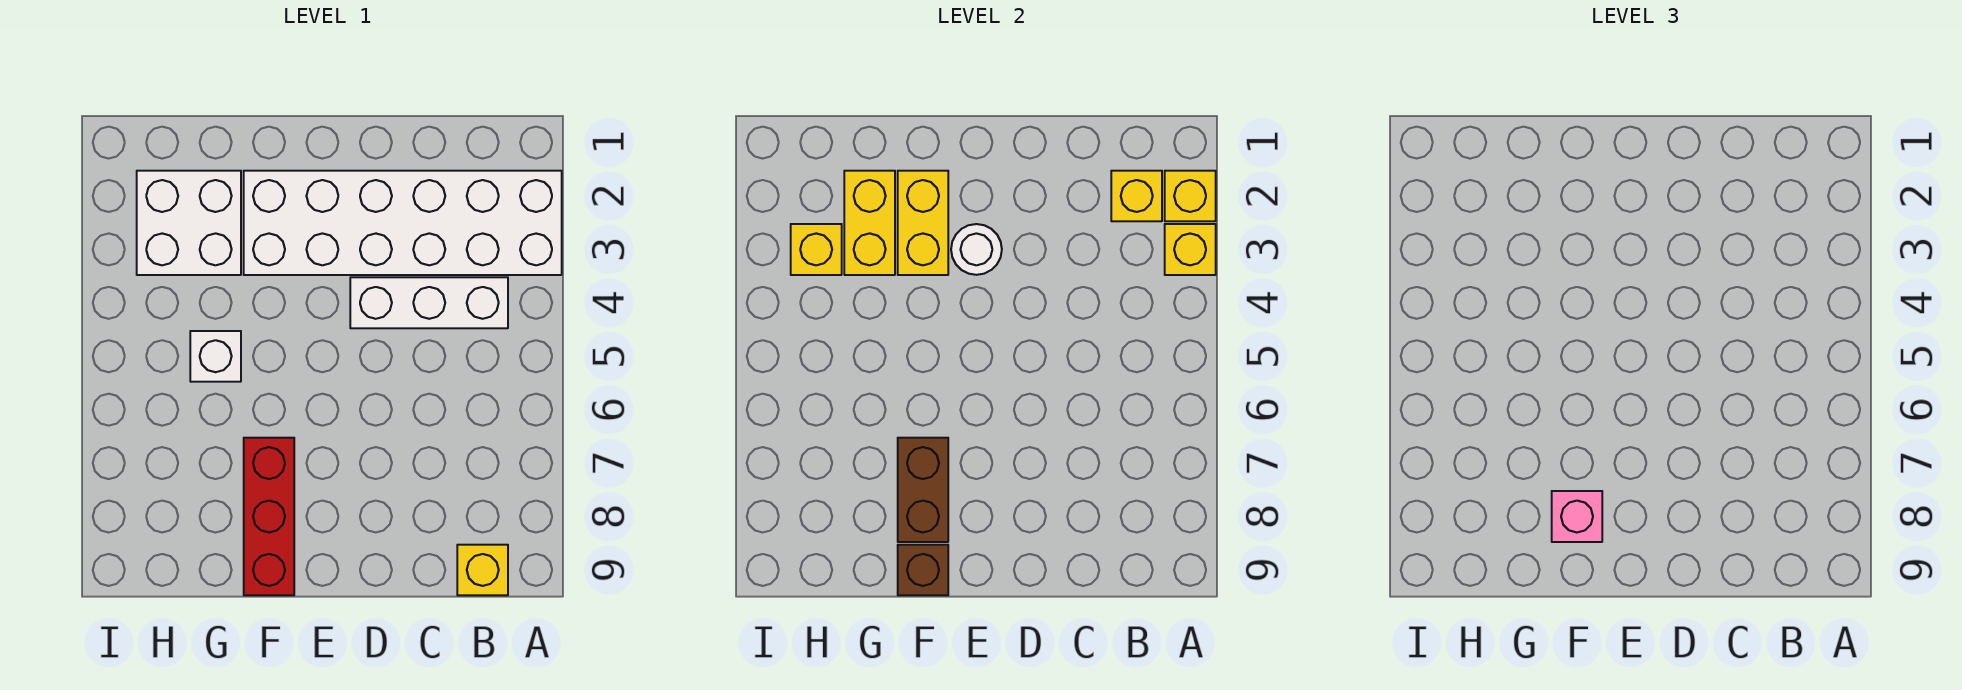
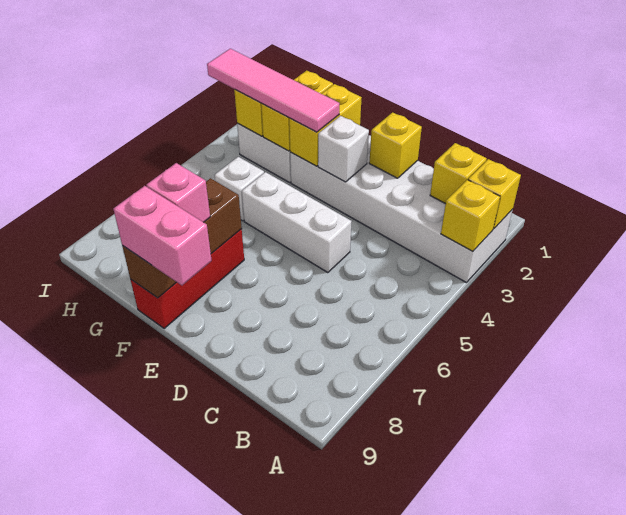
white 1x3 brick [350,277,508,328] -> white 1x3 brick moved to [242,172,352,273]
yellow 1x1 brick [457,545,508,595] -> yellow 1x1 brick moved to [369,112,422,178]
white 1x1 round brick [951,224,1002,275] -> white 1x1 brick [318,116,369,182]
none -> pink 1x2 brick [113,186,212,285]
none -> pink 1x4 tile [207,49,339,132]

